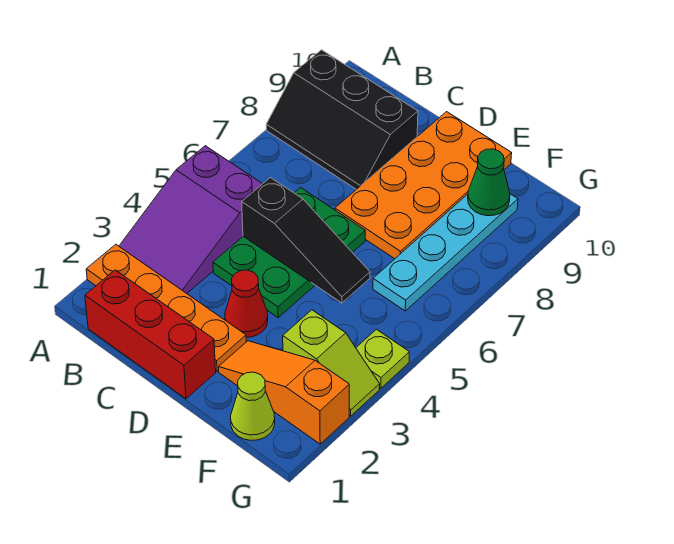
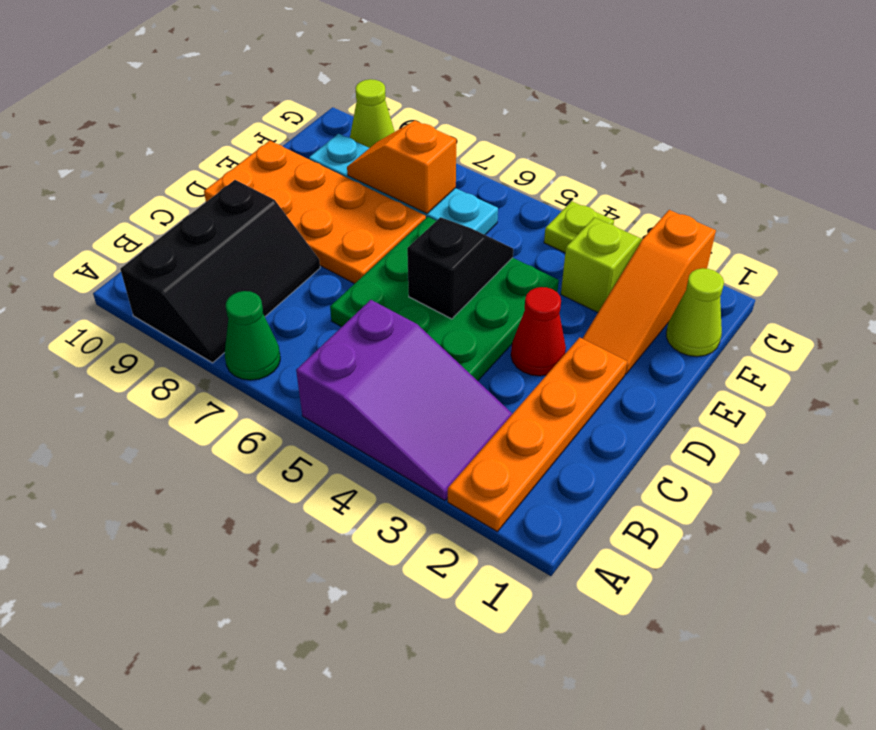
red 1x3 brick [85,270,216,399] -> none
green 2x3 plate [213,188,365,318] -> green 3x3 plate [330,217,559,381]
black 1x3 slope [242,178,370,303] -> black 1x2 slope [407,217,513,319]
none -> orange 1x2 slope [347,121,456,214]
green 1x1 cone [468,149,510,216] -> green 1x1 cone moved to [225,291,280,380]
none -> lime 1x1 cone [350,79,395,148]

